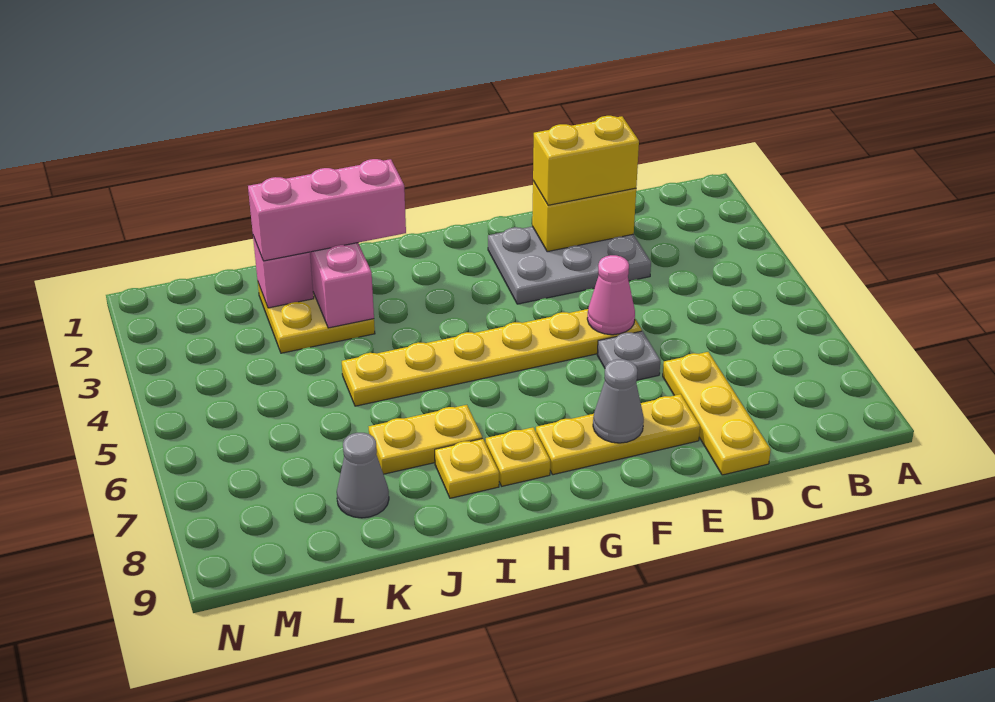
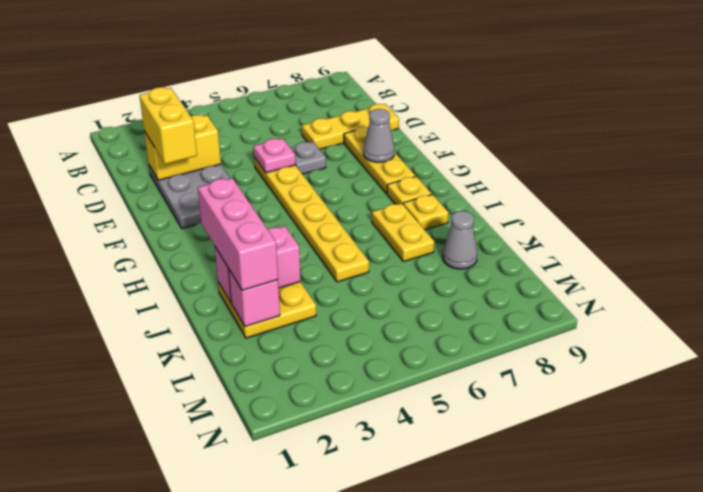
yellow 1x2 brick [532,181,636,252] -> yellow 1x2 brick turned to [144,115,221,180]
pink 1x1 cone [587,255,635,335] -> pink 1x1 plate [253,138,295,173]

